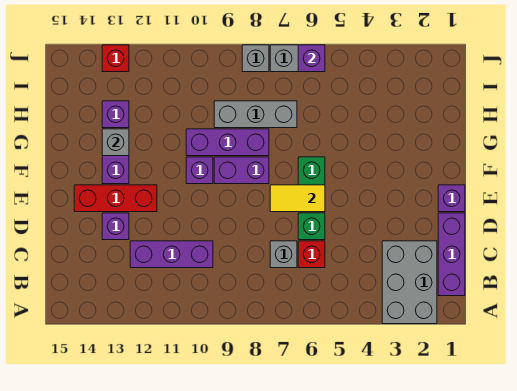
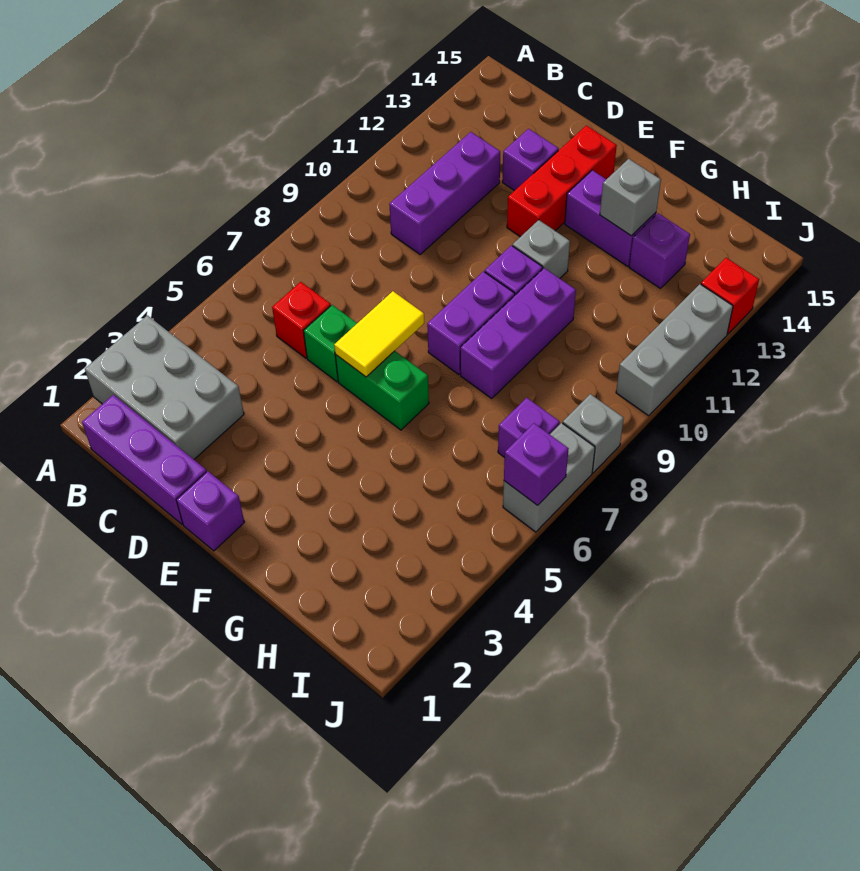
grey 1x1 brick [270,241,297,268] -> grey 1x1 brick moved to [513,220,570,278]
grey 1x3 brick [214,101,297,128] -> grey 1x3 brick moved to [616,284,733,416]
none -> purple 1x1 brick [498,398,560,458]

